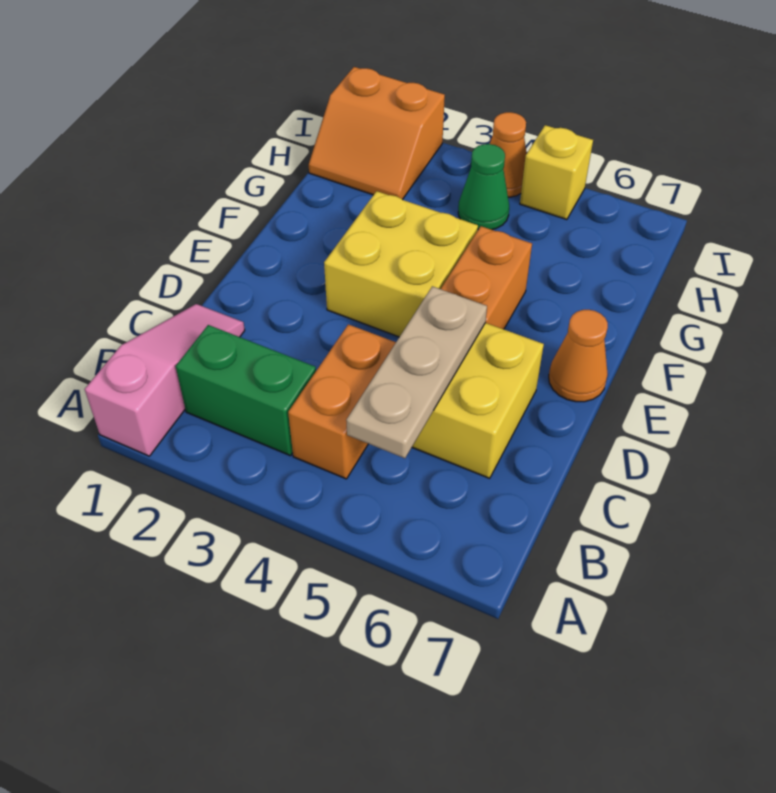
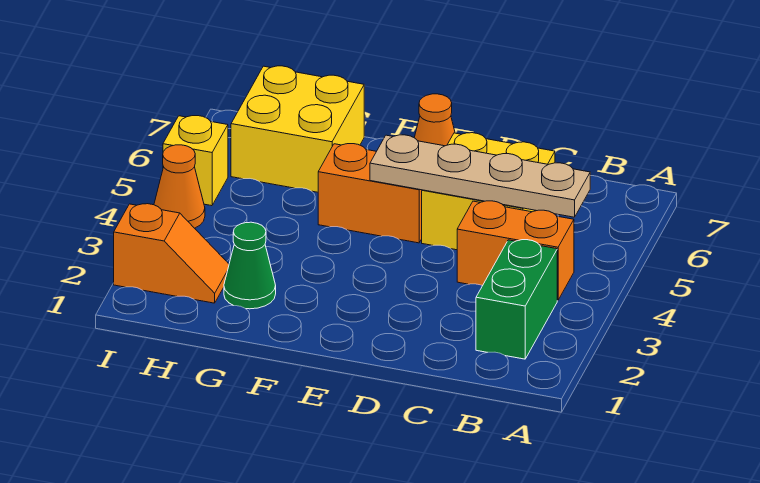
pink 1x3 slope [85,304,245,456] -> none
tan 1x3 plate [346,286,487,458] -> tan 1x4 plate [370,135,590,217]
yellow 2x2 brick [324,191,478,337] -> yellow 2x2 brick moved to [231,66,364,192]
orange 2x2 slope [309,67,445,200] -> orange 1x2 slope [114,204,229,303]
green 1x1 cone [458,144,509,230] -> green 1x1 cone moved to [224,222,276,309]

